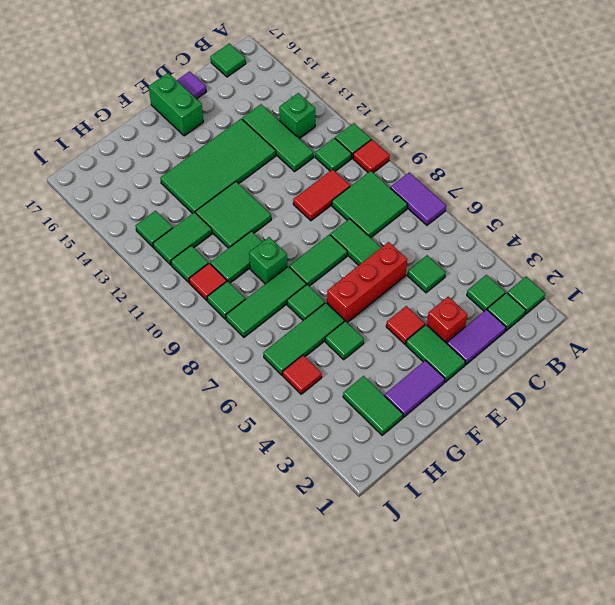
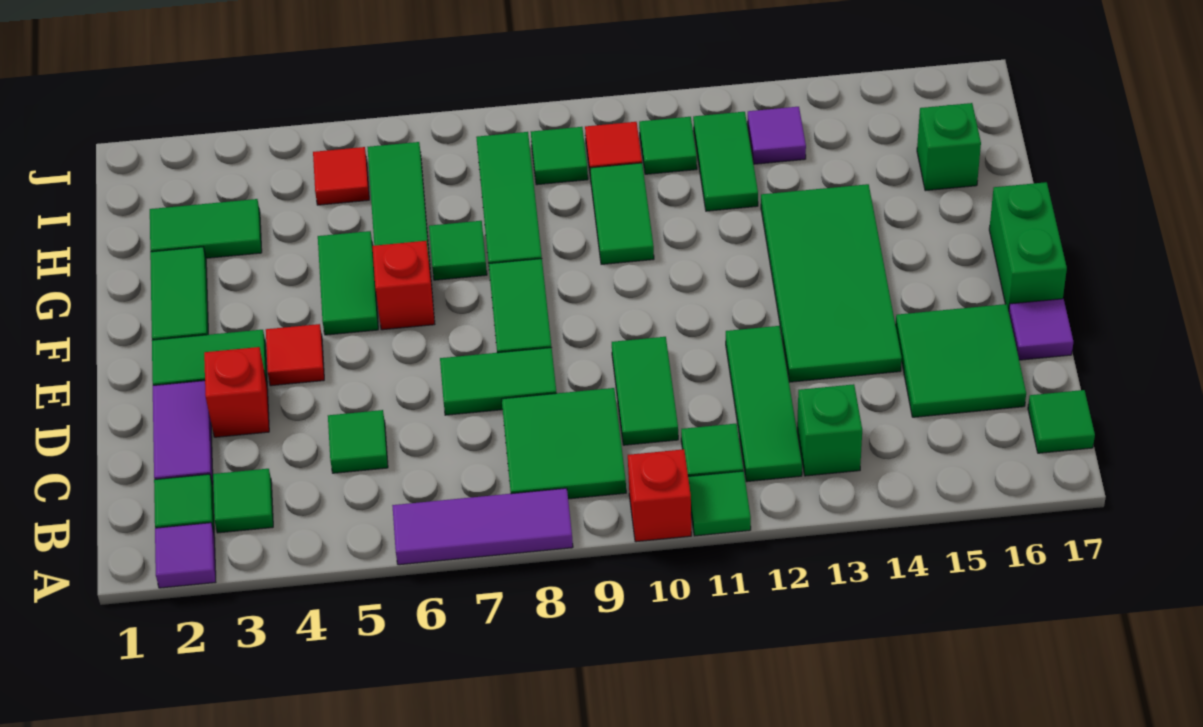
green 1x1 tile [507,276,545,314] -> purple 1x1 tile [155,523,216,588]
purple 1x2 tile [390,173,446,225] -> purple 1x3 tile [392,488,573,565]
red 1x1 tile [353,140,390,173] -> red 1x1 brick [628,449,691,542]
red 1x2 tile [293,169,350,221] -> green 1x2 tile [612,337,678,445]
green 1x3 tile [242,104,314,172] -> green 1x3 tile turned to [726,326,802,482]
red 1x3 brick [327,242,407,323] -> red 1x1 brick [372,241,435,330]
green 1x2 brick [149,73,203,136] -> green 1x2 brick turned to [989,182,1067,311]
purple 1x2 tile [385,360,445,417] -> green 1x2 tile [150,247,208,340]
green 2x2 tile [196,182,271,248] -> green 2x2 tile moved to [896,304,1026,417]
green 1x1 tile [325,321,364,360] -> green 1x2 tile [318,231,378,335]
green 1x1 brick [249,237,287,284] -> green 1x1 brick moved to [917,103,981,191]
green 1x1 tile [136,211,173,247] -> purple 1x1 tile [747,107,806,164]

